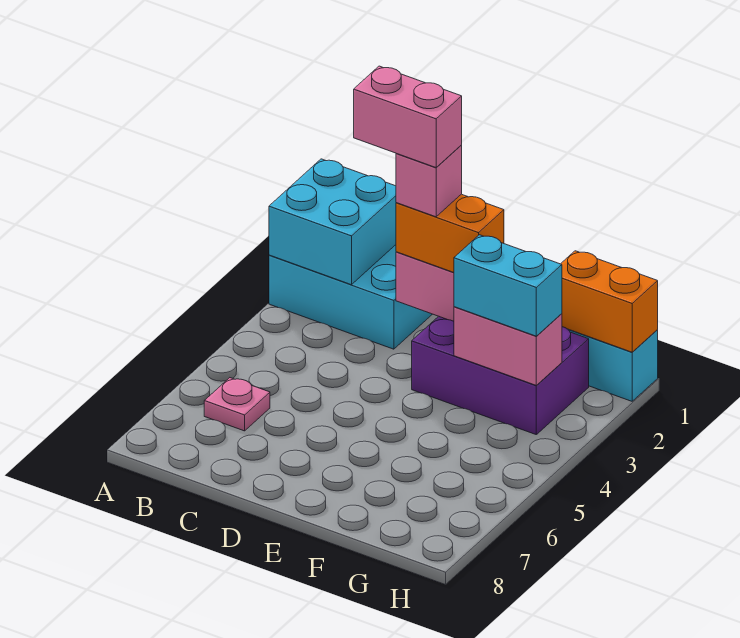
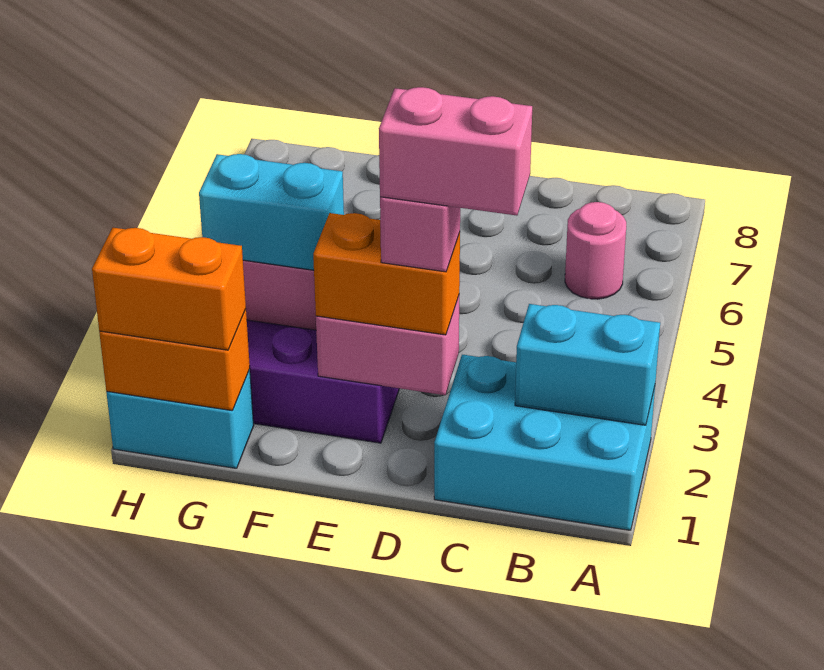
cyan 2x2 brick [269,159,396,285] -> cyan 1x2 brick [515,304,660,425]
pink 1x1 plate [204,378,270,431] -> pink 1x1 round brick [565,202,626,299]
none -> orange 1x2 brick [92,228,246,350]

